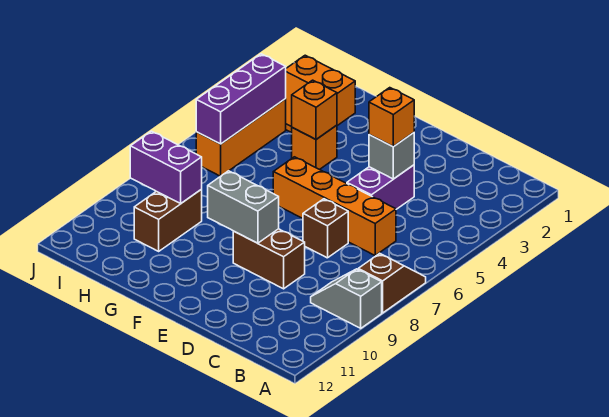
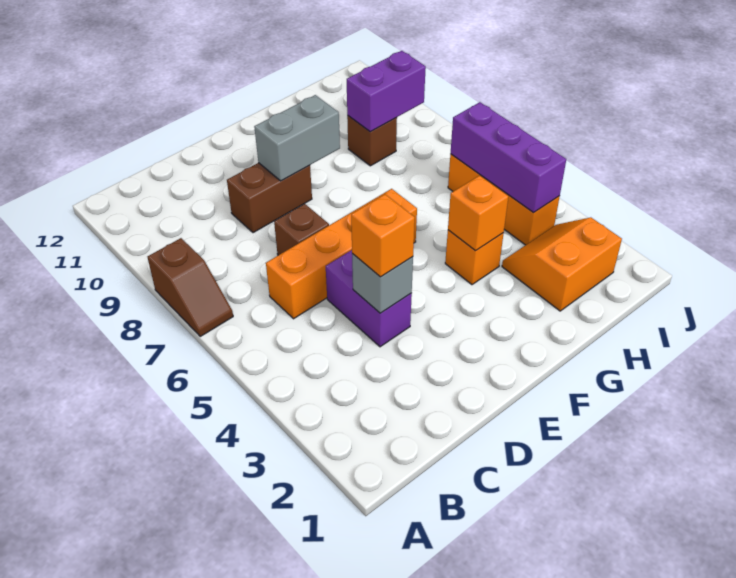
grey 1x2 slope [311,269,382,328] -> none
brown 1x2 brick [134,190,202,251] -> brown 1x1 brick [347,116,397,166]

